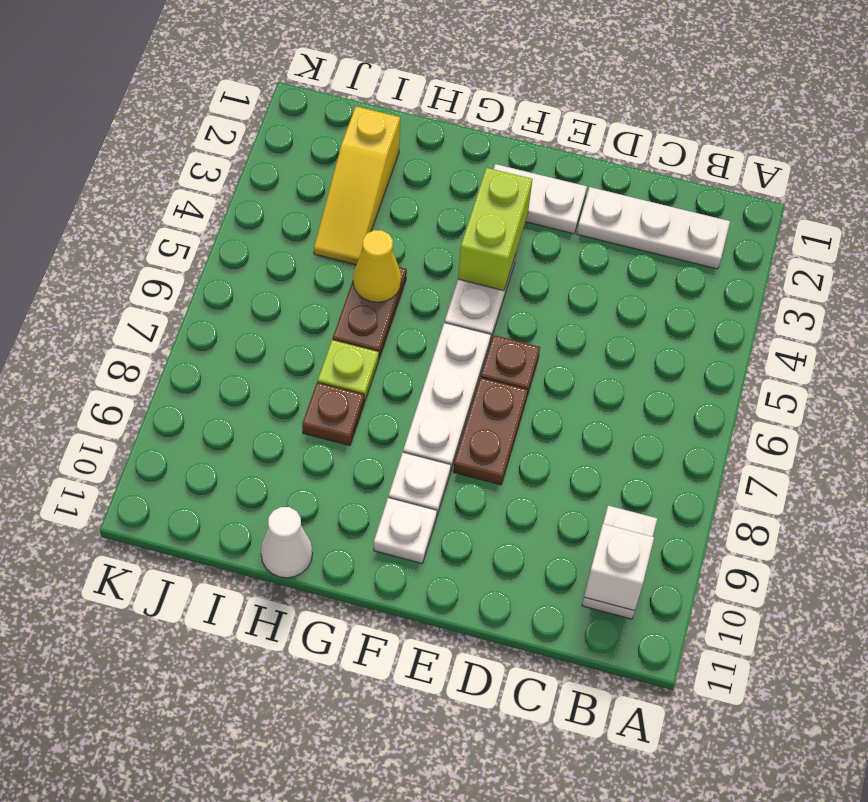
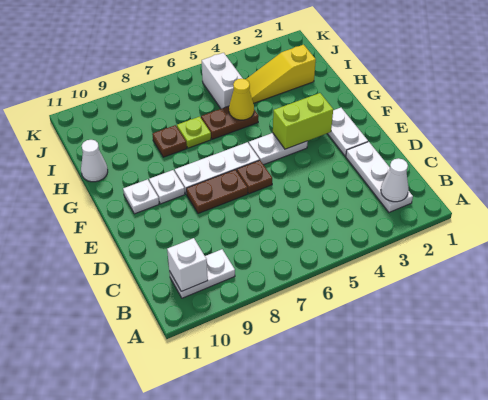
none -> white 1x1 cone [381,158,409,202]
none -> white 1x2 brick [202,53,243,109]

